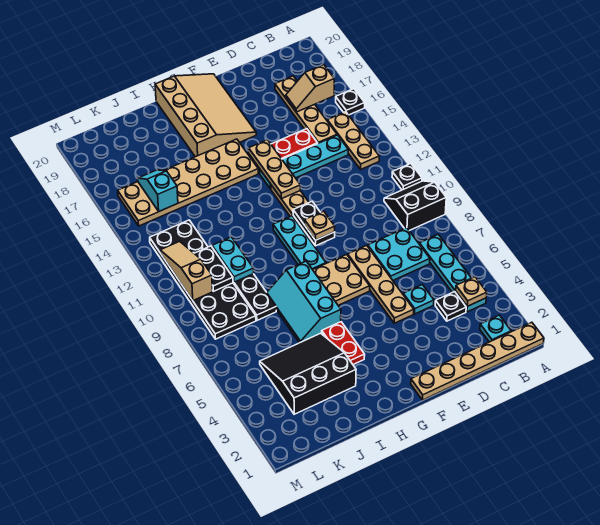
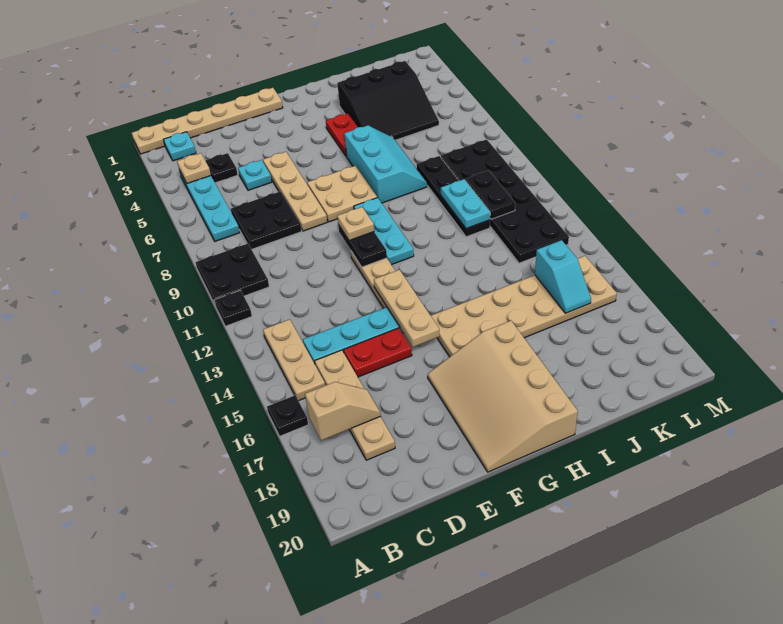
black 2x2 slope [384,181,446,231] -> black 2x2 plate [195,244,269,305]
cyan 2x2 plate [368,228,430,280] -> black 2x2 plate [231,191,302,249]
tan 1x3 slope [160,241,212,300] -> none

